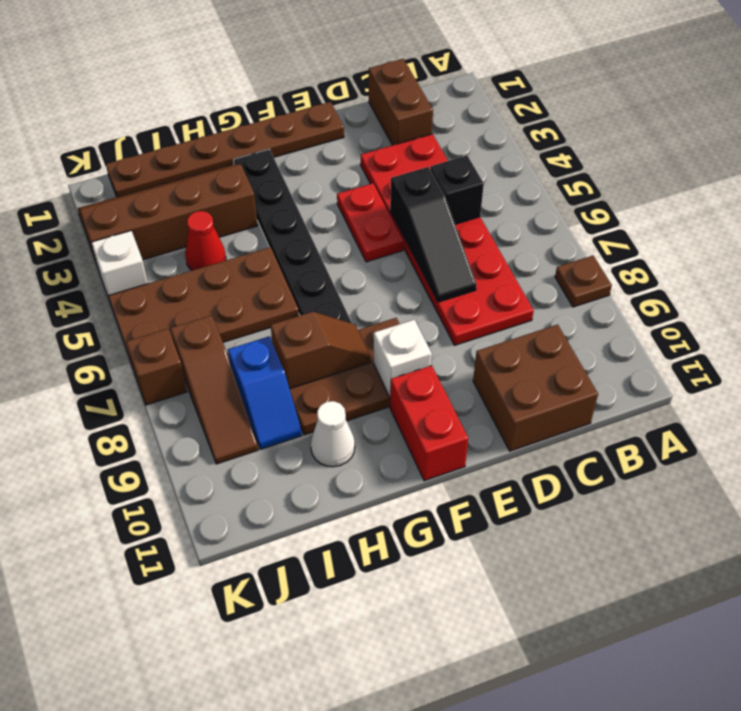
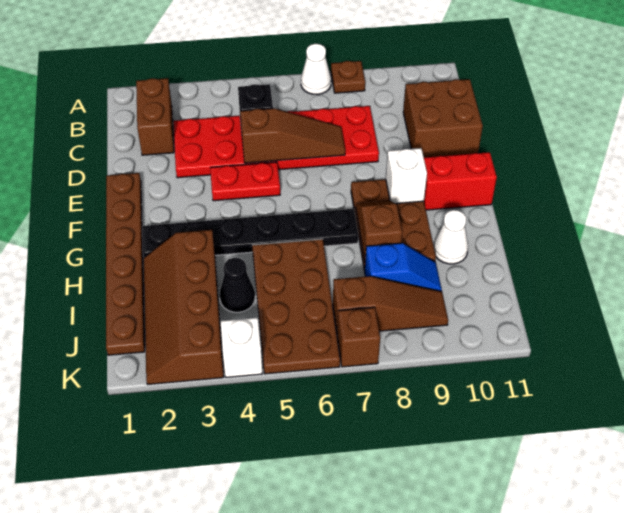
none -> white 1x1 cone [301,44,331,95]
brown 1x2 brick [369,59,433,145] -> brown 1x2 brick turned to [136,78,174,155]
black 1x3 slope [390,167,477,302] -> brown 1x3 slope [240,108,345,163]
red 1x1 cone [185,211,226,270] -> black 1x1 cone [220,258,255,312]

